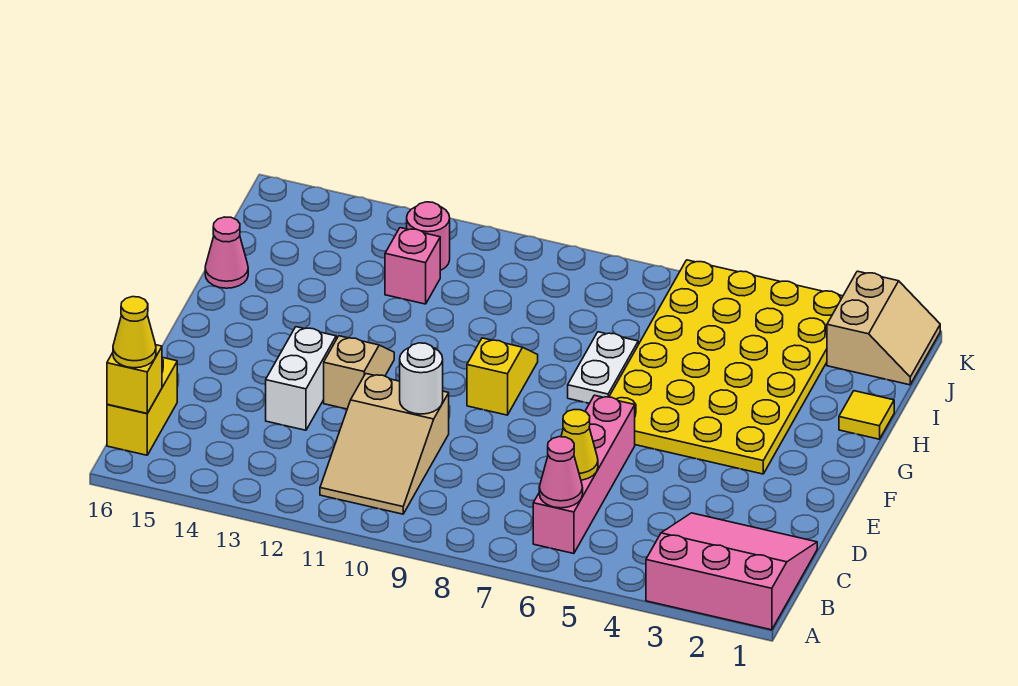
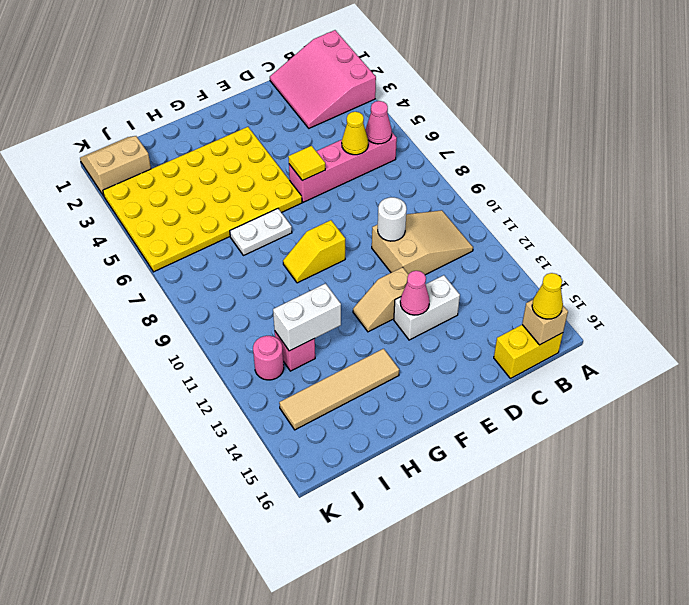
yellow 1x1 brick [107,345,162,413] -> tan 1x1 brick [522,300,568,345]
none -> tan 1x4 tile [279,349,399,430]
yellow 1x1 tile [839,391,894,439] -> yellow 1x1 tile moved to [288,146,325,181]
none -> white 1x2 brick [273,283,341,351]
pink 1x1 cone [205,217,248,288] -> pink 1x1 cone moved to [400,271,430,315]

